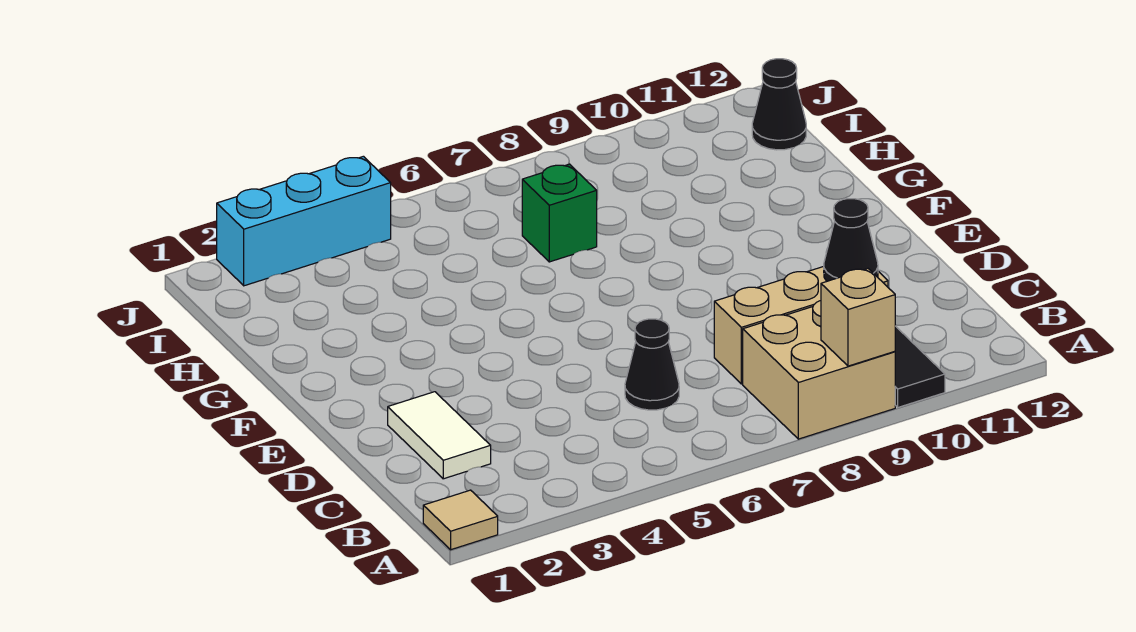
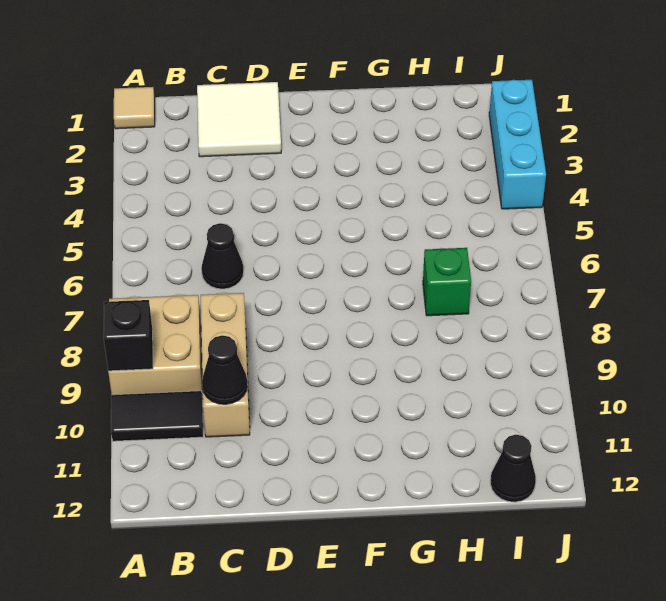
tan 1x1 brick [821,269,895,366] -> black 1x1 brick [104,300,153,371]
white 1x2 tile [388,392,491,479] -> white 2x2 tile [197,82,281,157]

